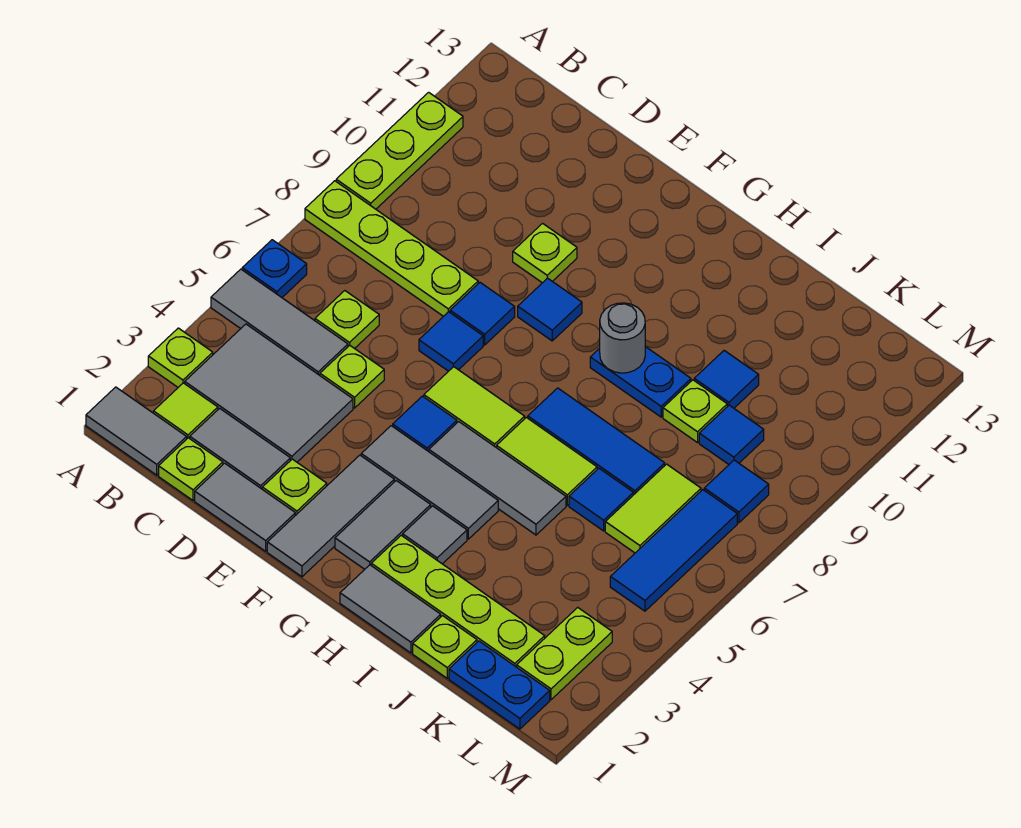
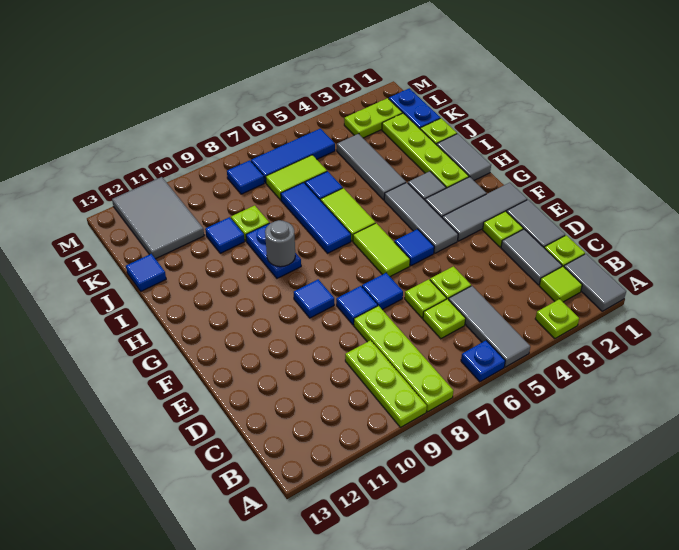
lime 1x3 plate [336,92,463,209] -> lime 1x3 plate turned to [345,340,427,427]
grey 2x3 tile [185,324,353,462] -> grey 2x3 tile moved to [112,177,204,259]
lime 1x1 plate [513,223,577,283] -> lime 1x1 plate moved to [405,279,447,318]
grey 1x3 tile [429,422,566,535] -> grey 1x3 tile moved to [337,134,406,200]
blue 1x1 tile [699,405,764,464] -> blue 1x1 tile moved to [126,254,166,291]

